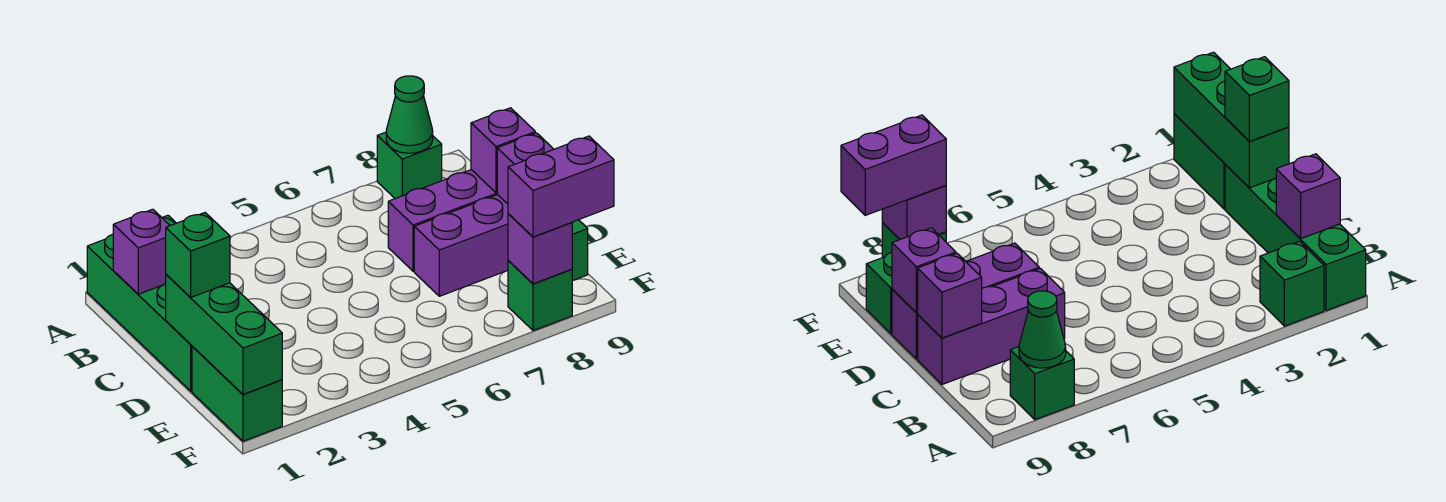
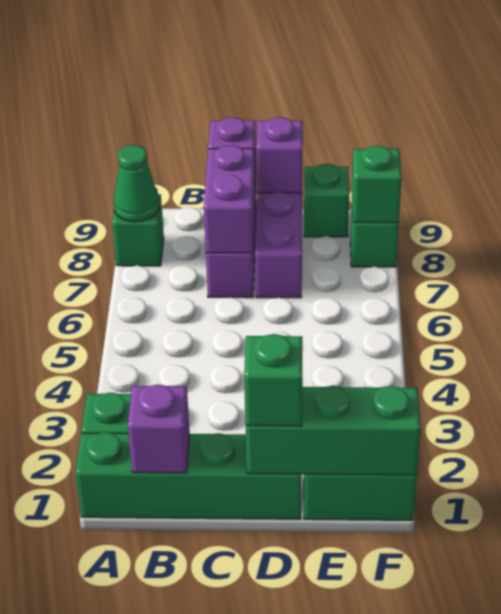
purple 1x1 brick [508,214,572,284] -> green 1x1 brick [352,146,402,223]
purple 1x2 brick [508,136,614,237] -> purple 1x2 brick moved to [204,145,255,253]

